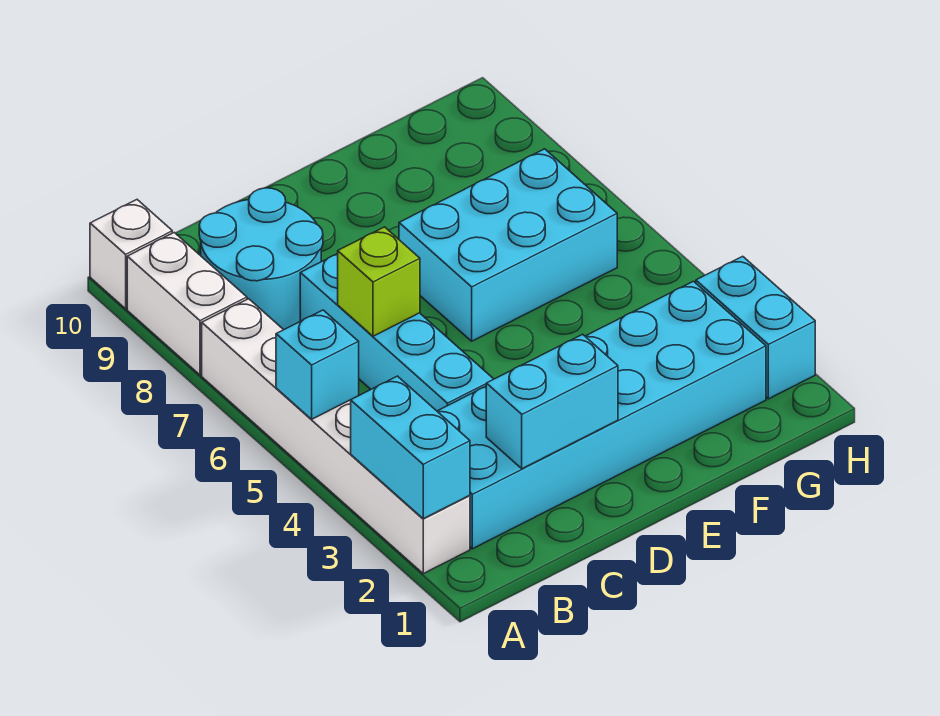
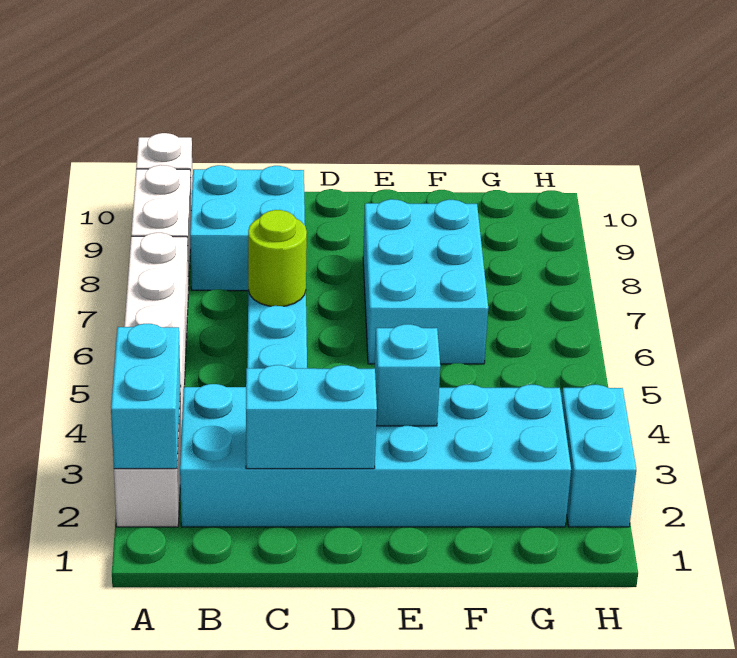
cyan 1x1 brick [276,310,359,419] -> cyan 1x1 brick moved to [375,324,440,426]
cyan 2x2 round brick [199,188,323,330] -> cyan 2x2 brick [190,165,305,291]
lime 1x1 brick [338,227,420,336] -> lime 1x1 round brick [248,210,307,306]
cyan 2x3 brick [399,149,617,341] -> cyan 2x3 brick turned to [363,199,488,364]

